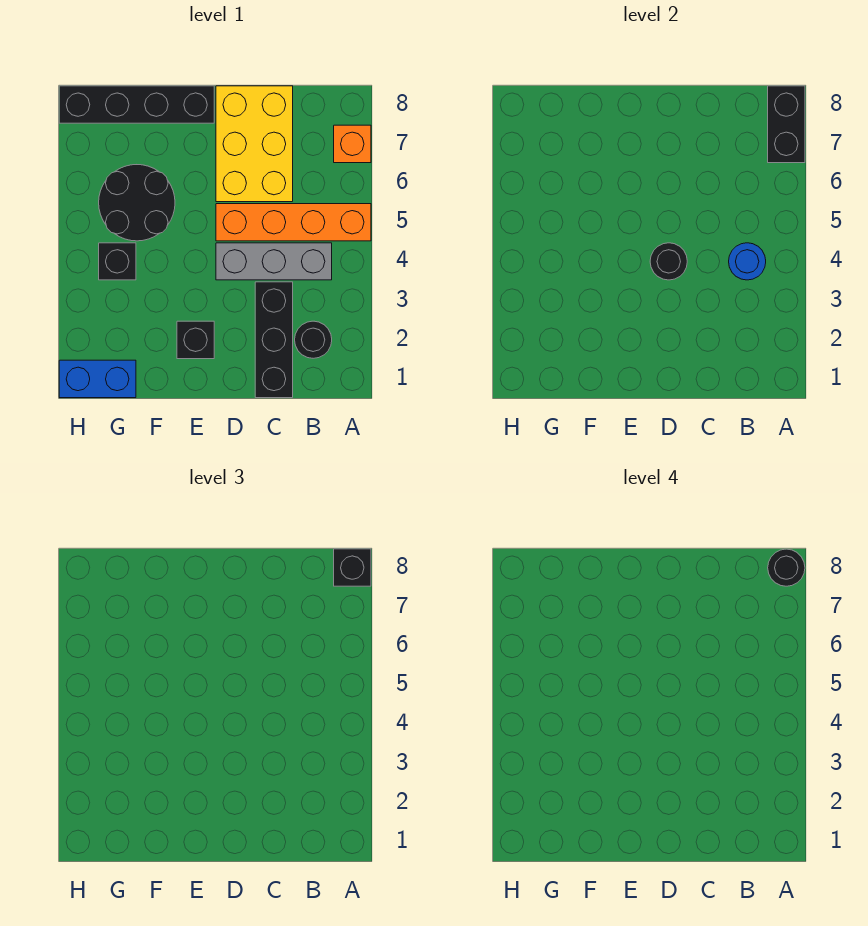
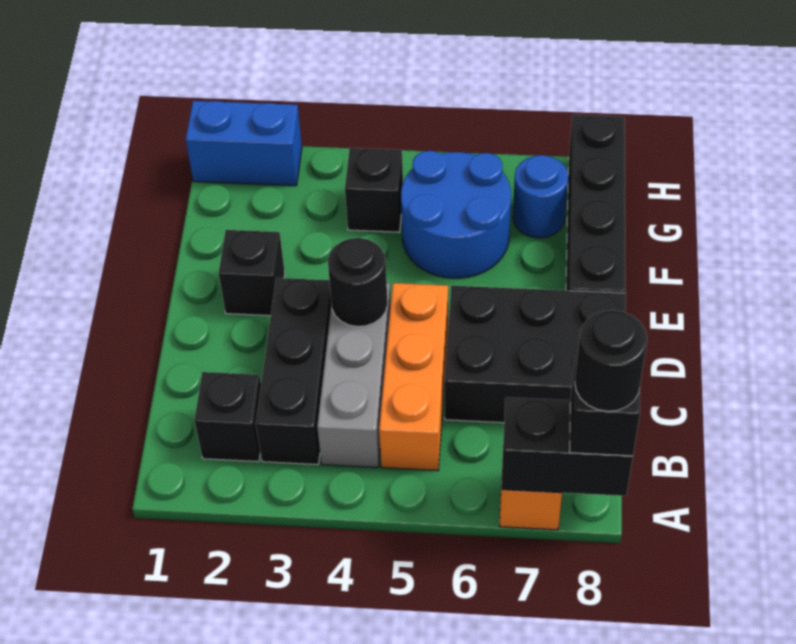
orange 1x4 brick [216,204,371,241] -> orange 1x3 brick [379,283,448,471]
black 1x1 round brick [295,321,332,358] -> black 1x1 brick [194,372,261,462]
blue 1x1 round brick [729,243,766,280] -> blue 1x1 round brick moved to [513,155,568,238]
black 1x3 brick [255,282,293,398] -> black 1x3 brick turned to [256,278,332,465]
yellow 2x3 brick [216,86,293,202] -> black 2x3 brick [445,286,626,423]
black 2x2 round brick [99,165,175,241] -> blue 2x2 round brick [401,151,511,278]
blue 1x2 brick [59,360,136,398] -> blue 1x2 brick turned to [186,101,302,186]

